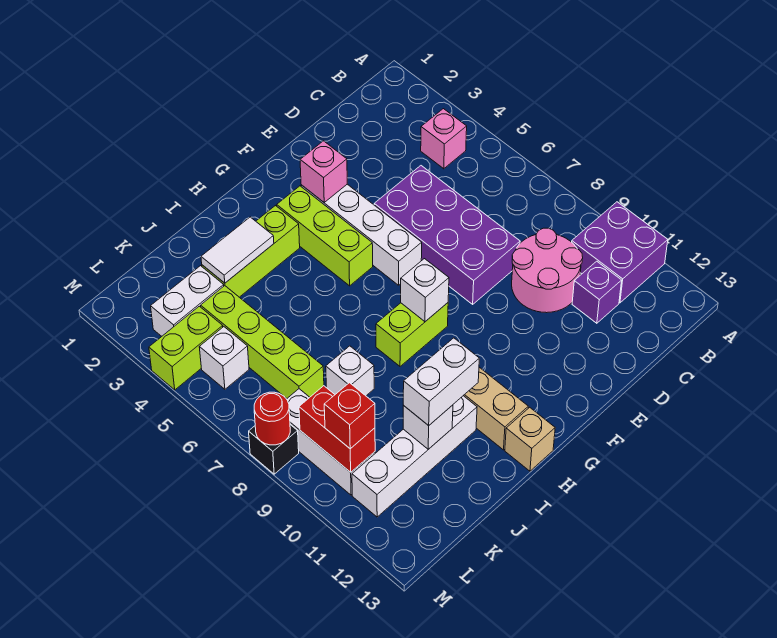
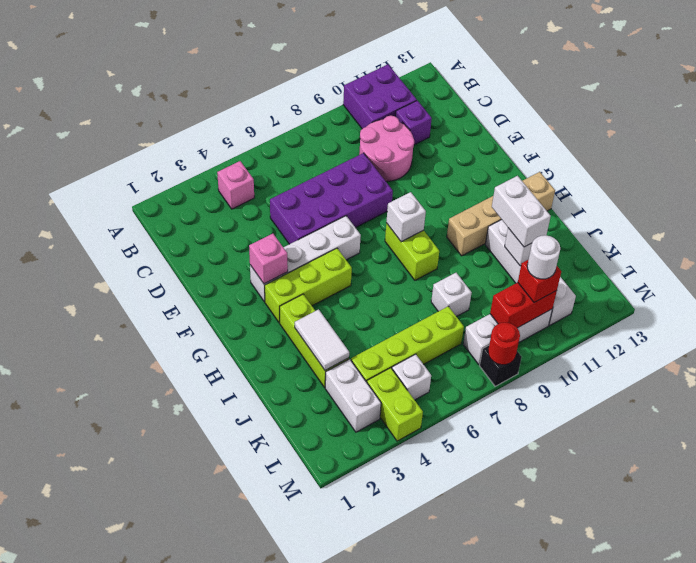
none -> white 1x1 round brick [527,235,560,279]

